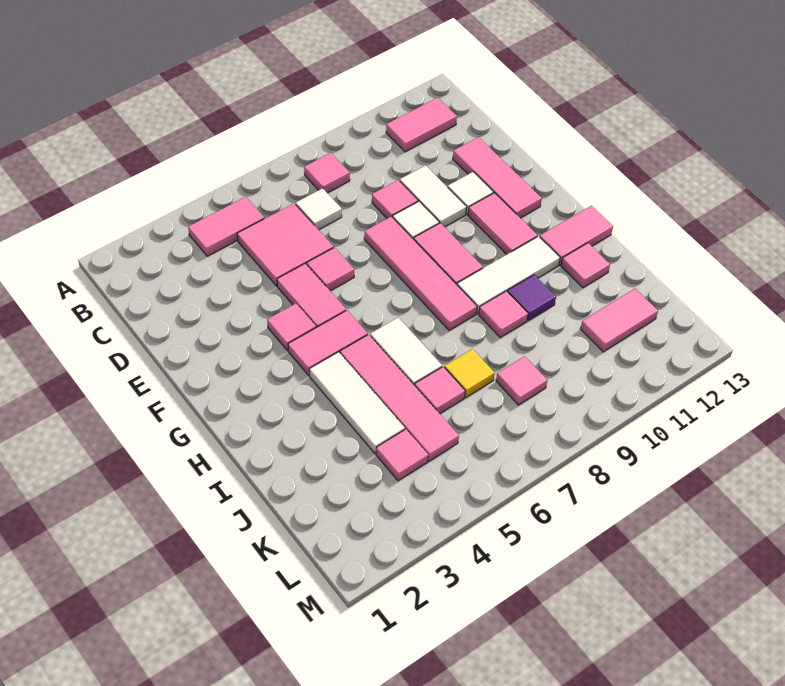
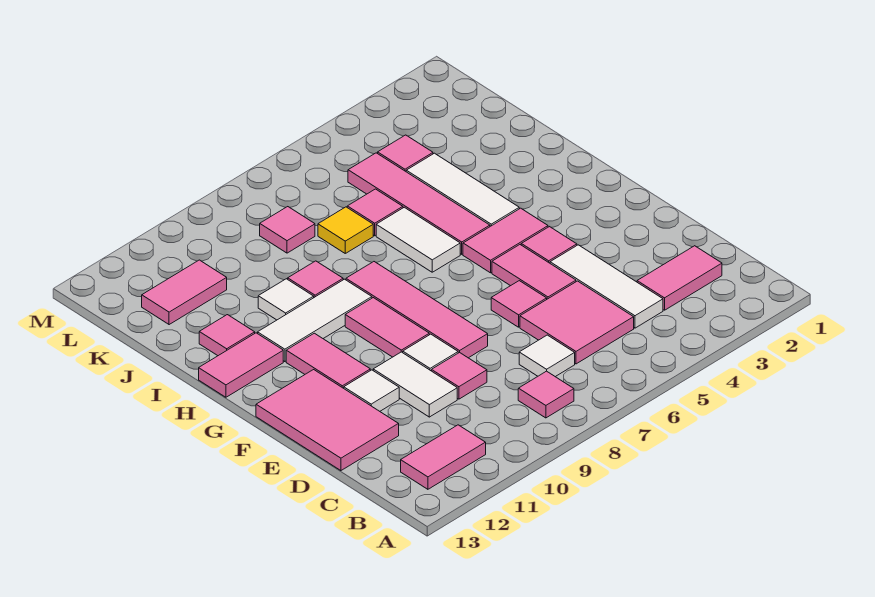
pink 1x2 tile [188,197,264,256] -> pink 1x2 tile moved to [637,246,722,310]
none -> white 1x3 tile [550,245,663,328]
pink 1x3 tile [453,137,542,218] -> pink 2x3 tile [256,370,399,471]
purple 1x1 tile [508,275,556,321] -> white 1x1 tile [258,279,314,320]

